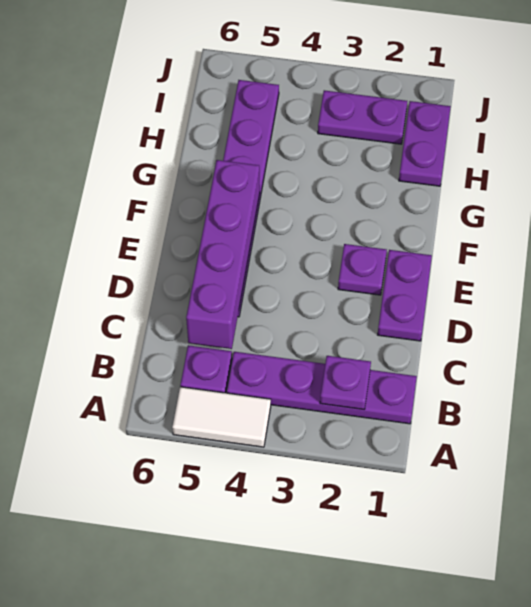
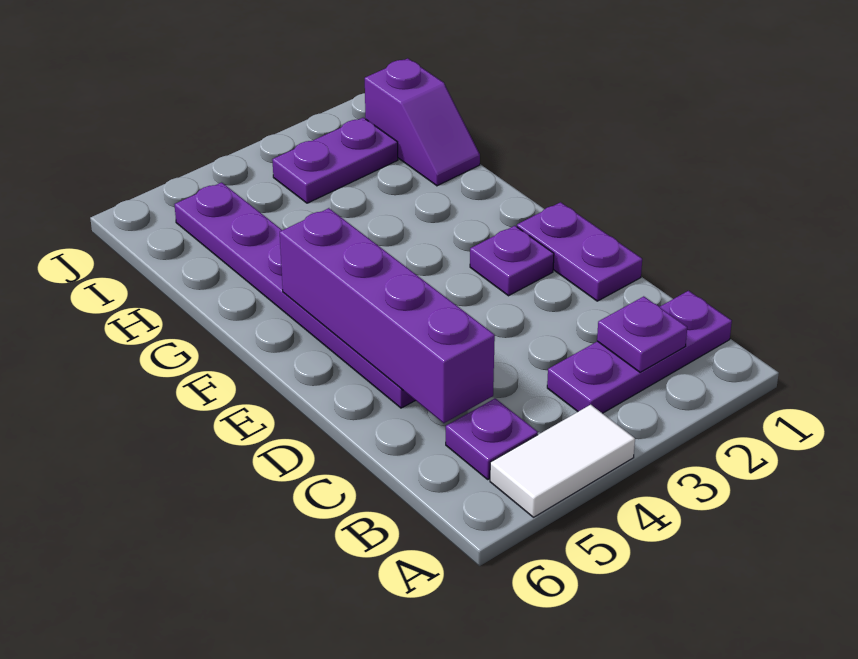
purple 1x4 plate [227,352,417,424] -> purple 1x3 plate [547,291,732,413]
purple 1x2 plate [399,101,451,186] -> purple 1x2 slope [365,58,480,186]

